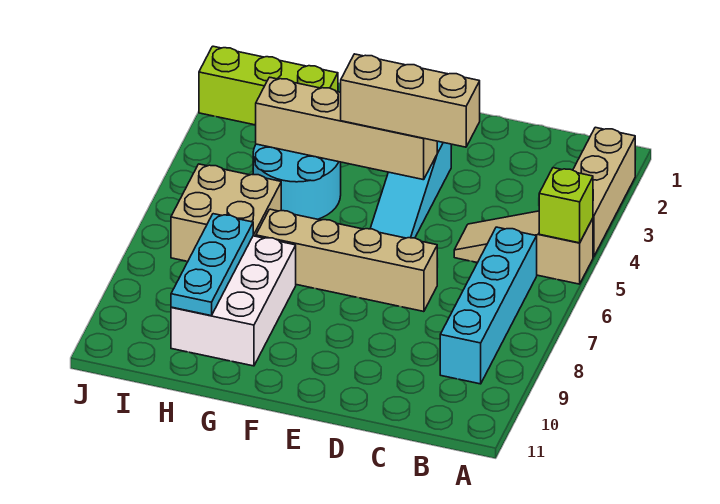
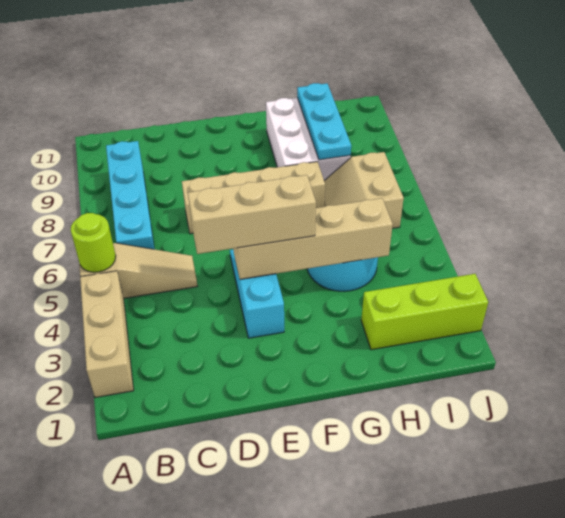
lime 1x1 brick [539,168,593,243] -> lime 1x1 round brick [71,213,116,272]
tan 2x2 brick [171,164,281,261] -> tan 2x2 slope [324,152,404,228]

